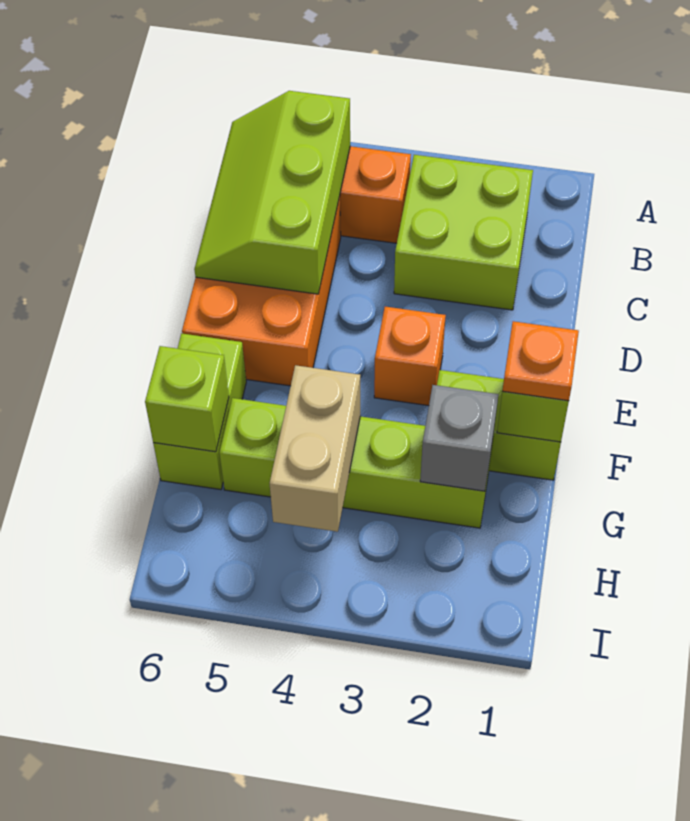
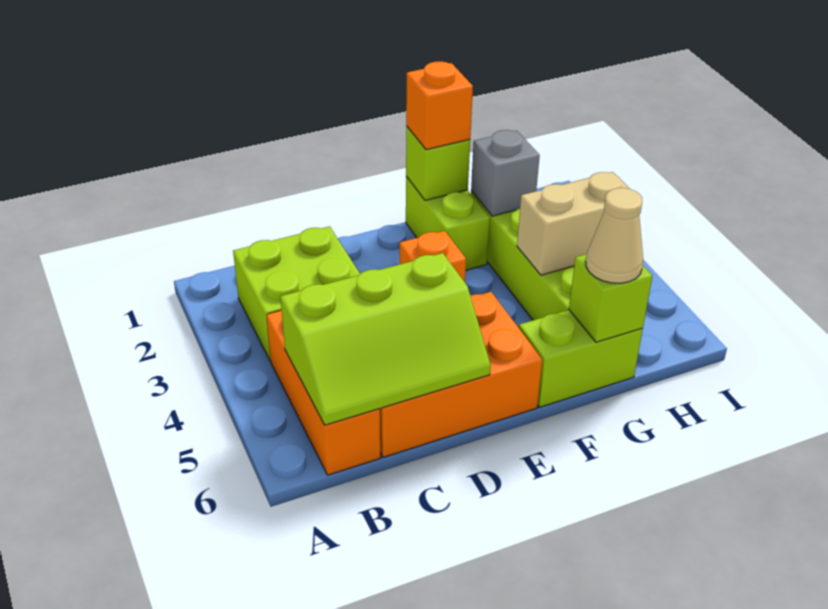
orange 1x1 plate [503,321,579,401] -> orange 1x1 brick [406,62,473,150]
none -> tan 1x1 cone [586,188,643,283]

